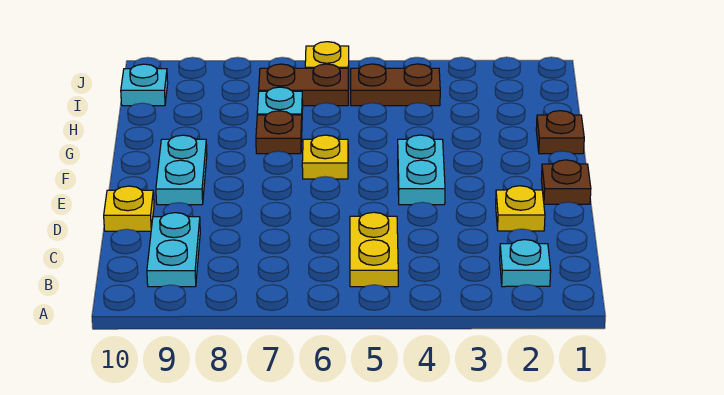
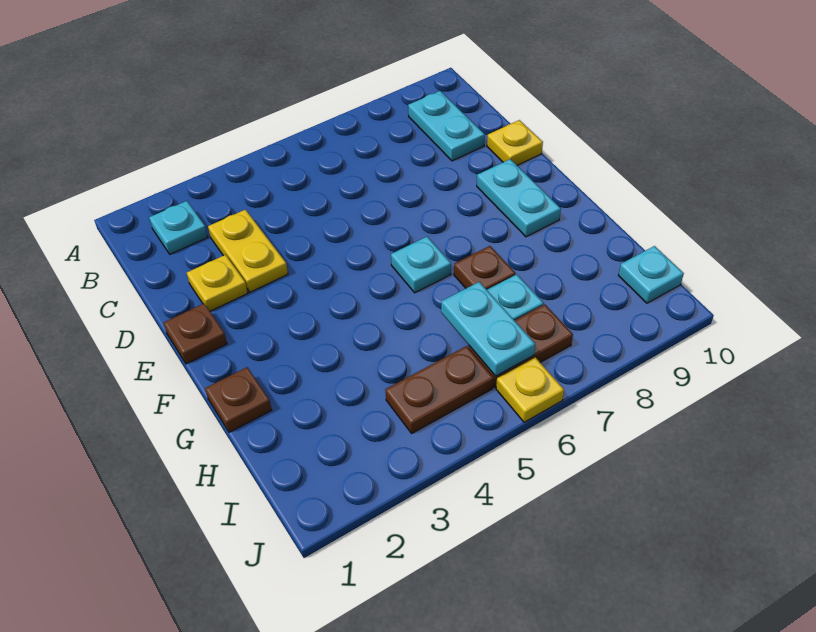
yellow 1x2 plate [350,212,398,287] -> yellow 1x2 plate moved to [208,210,288,292]
cyan 1x2 plate [398,135,445,205] -> cyan 1x2 plate moved to [441,282,535,376]
yellow 1x1 plate [302,135,348,179] -> cyan 1x1 plate [391,237,451,293]

